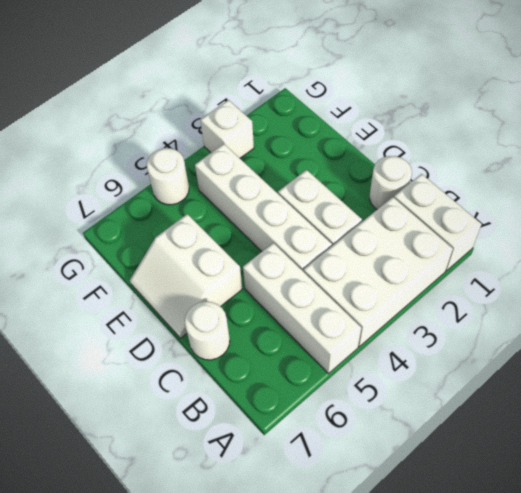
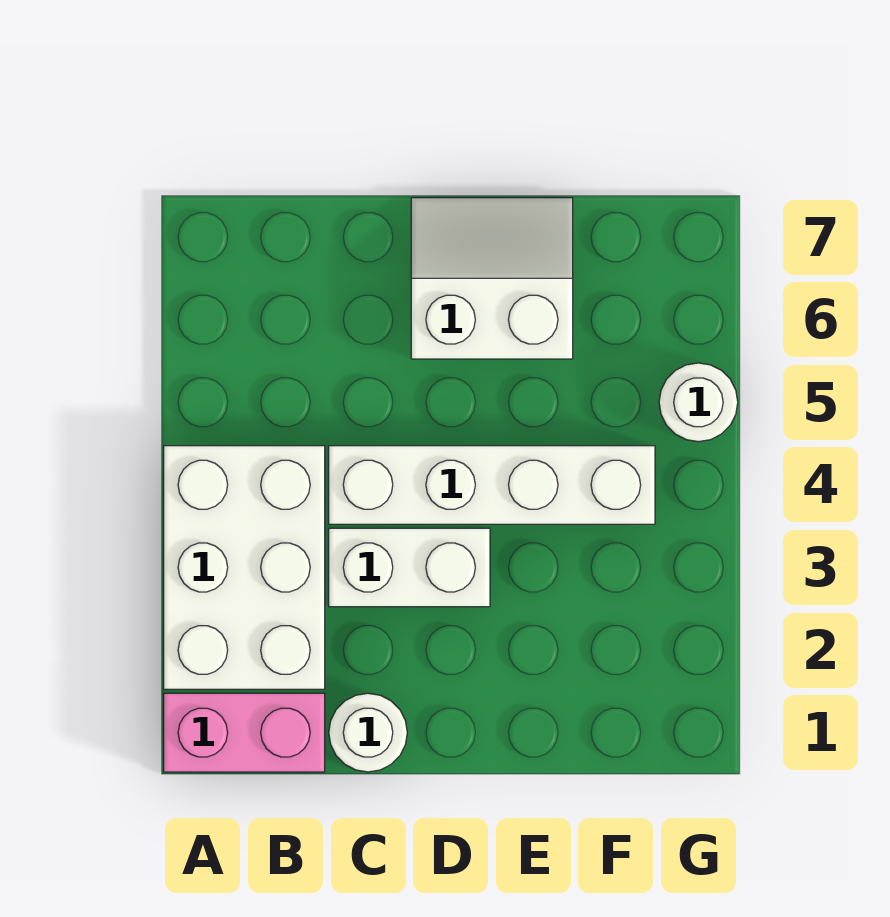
white 1x2 brick [394,174,481,271] -> pink 1x2 brick [164,693,325,772]
white 1x3 brick [243,243,361,374] -> none
white 1x1 round brick [185,302,230,360] -> none
white 1x1 brick [200,100,254,158] -> none

